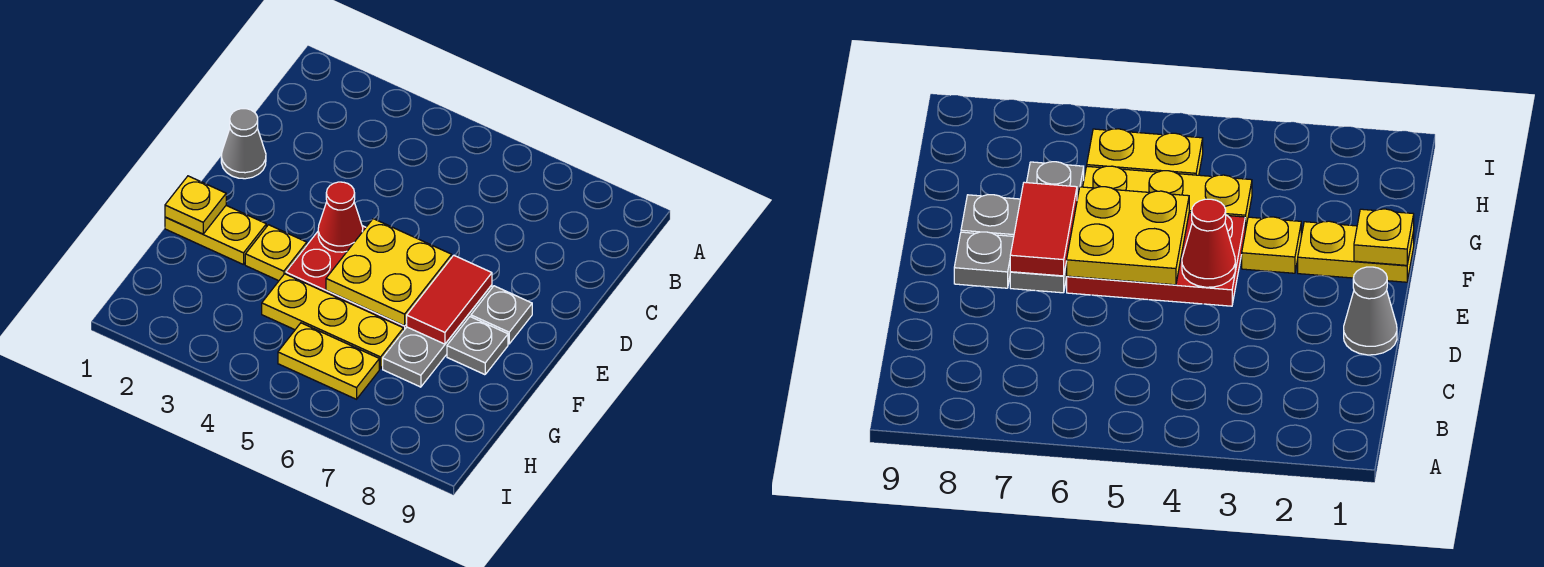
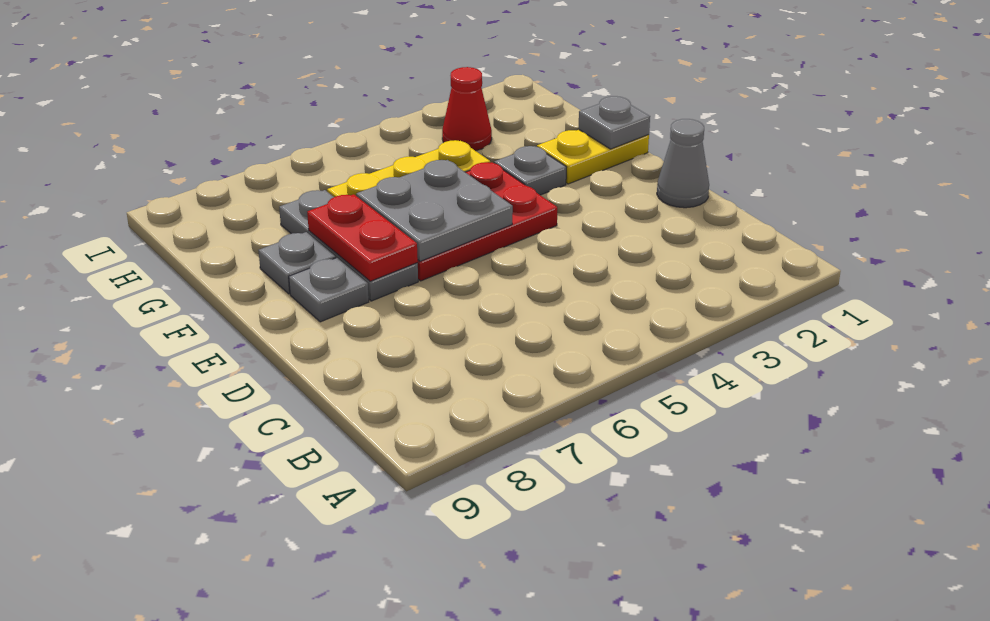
red 1x1 cone [318,182,363,252] -> red 1x1 cone moved to [442,67,492,151]
yellow 2x2 plate [326,219,452,326] -> grey 2x2 plate [356,160,513,261]
red 1x2 tile [407,255,492,344] -> red 1x2 plate [307,194,418,281]
yellow 1x1 plate [165,176,226,234] -> grey 1x1 plate [578,96,650,149]
yellow 1x1 plate [245,225,307,281] -> grey 1x1 plate [494,146,566,195]
yellow 1x2 plate [278,323,379,399] -> none

